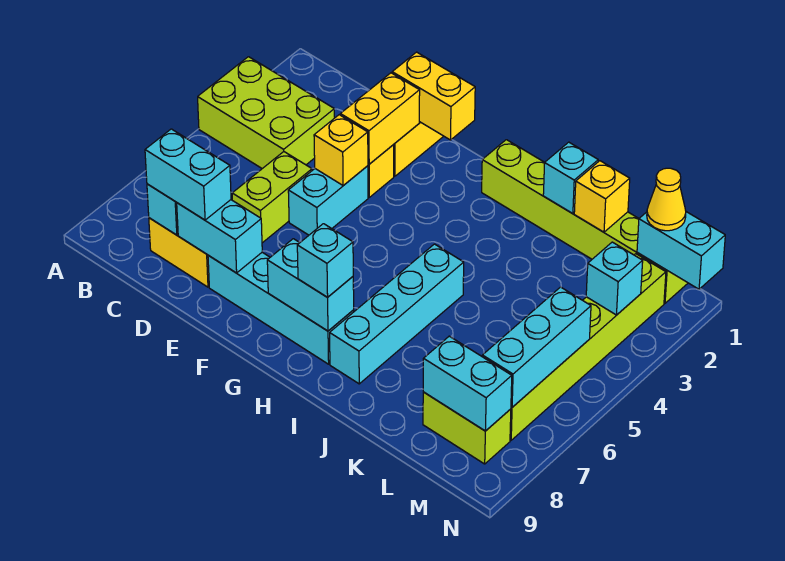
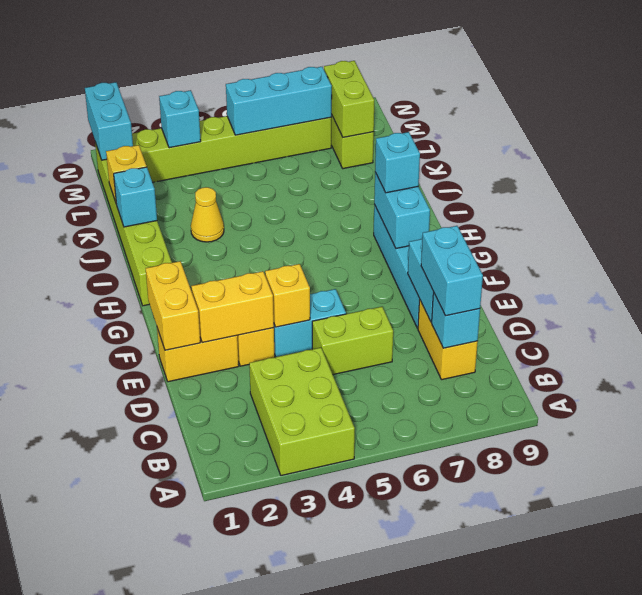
cyan 1x4 brick [330,244,464,384] -> none
cyan 1x2 brick [423,336,512,431] -> lime 1x2 brick [324,61,374,137]
yellow 1x1 cone [647,168,686,231] -> yellow 1x1 cone moved to [191,187,224,242]

